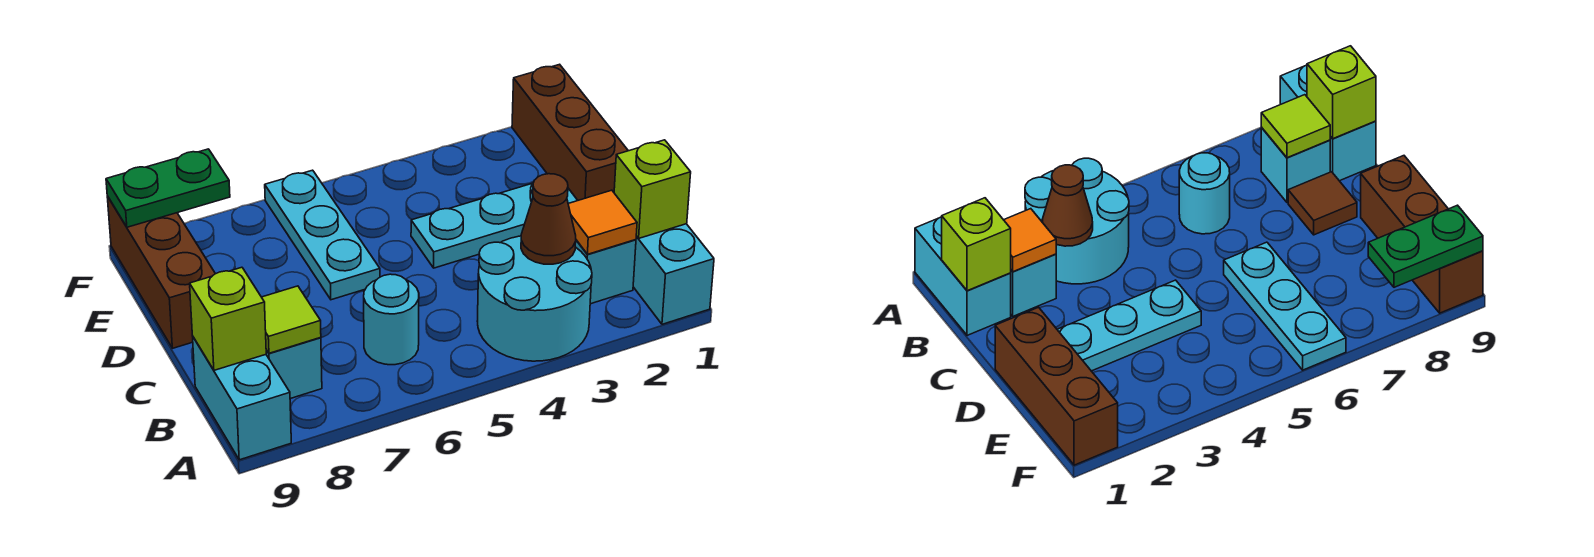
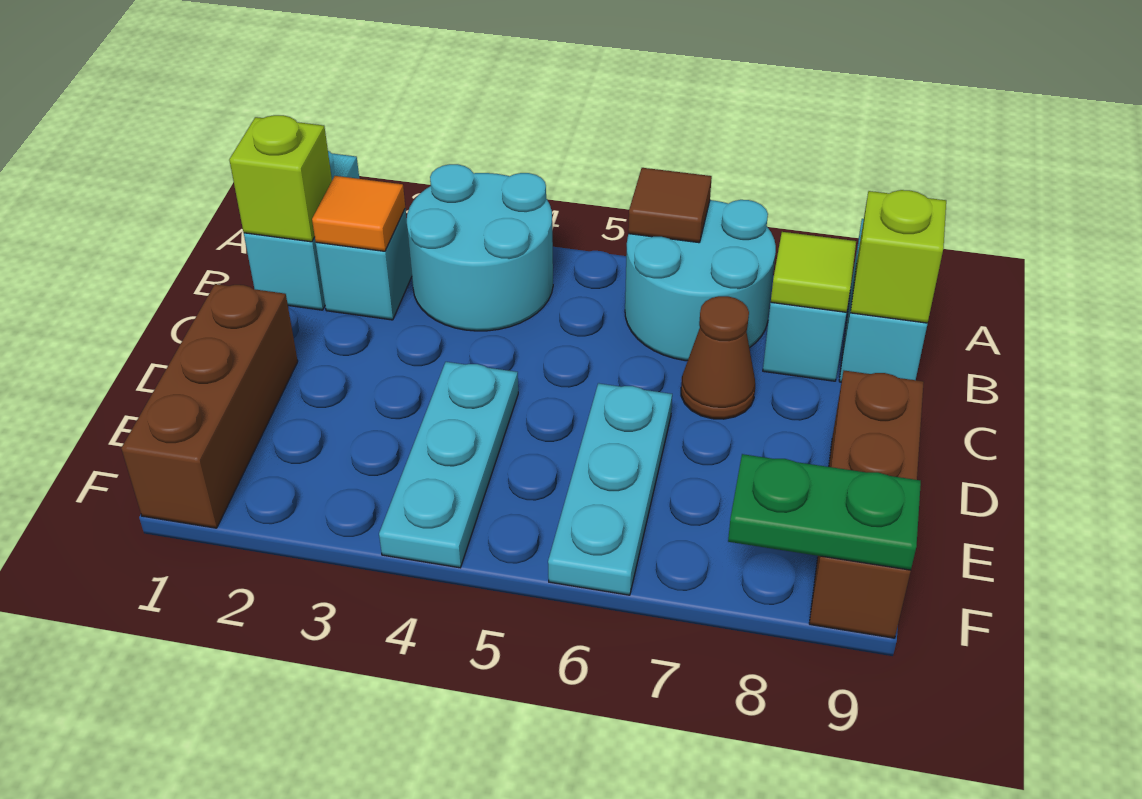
brown 1x1 cone [521,174,576,264] -> brown 1x1 cone moved to [681,296,755,419]
cyan 1x1 round brick [364,274,419,365] -> cyan 2x2 round brick [625,200,776,361]
brown 1x1 tile [1288,172,1357,235] -> brown 1x1 tile moved to [628,168,712,243]
cyan 1x3 plate [411,183,578,268] -> cyan 1x3 plate turned to [379,362,518,568]

